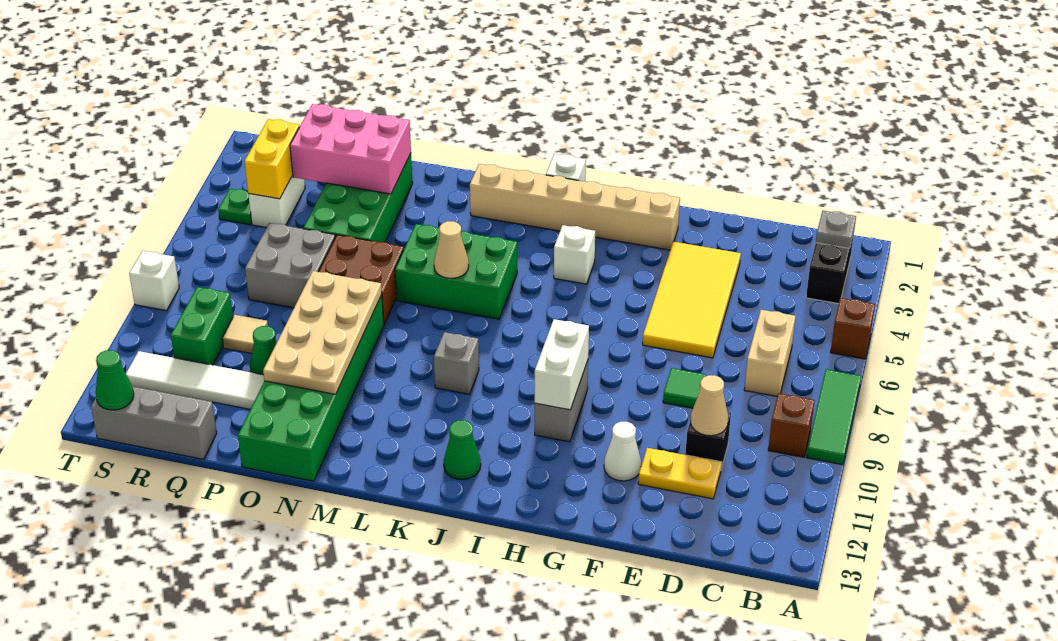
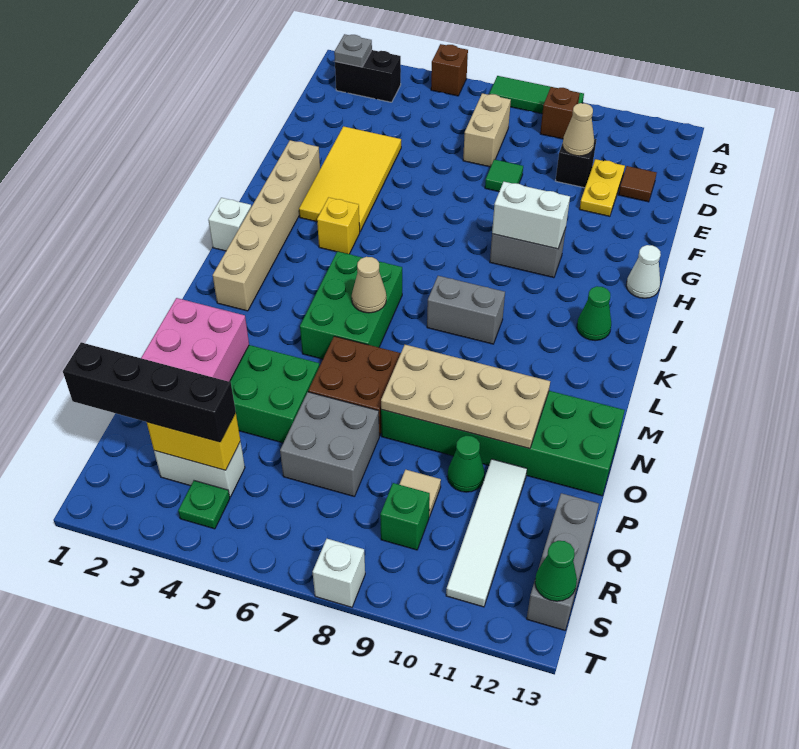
tan 1x2 brick [744,310,796,396] -> tan 1x2 brick turned to [463,93,511,167]
none -> brown 1x1 tile [619,166,657,202]
yellow 2x4 tile [643,242,741,358] -> yellow 2x4 tile turned to [299,126,401,231]
white 1x1 cone [604,422,641,481] -> white 1x1 cone moved to [626,245,661,298]
white 1x1 brick [554,225,595,284] -> yellow 1x1 brick [317,197,360,254]
grey 1x1 brick [434,332,479,394] -> grey 1x2 brick [427,276,505,344]
none -> black 1x4 brick [63,342,236,442]
green 1x2 brick [171,287,233,365] -> green 1x1 brick [380,483,430,550]

